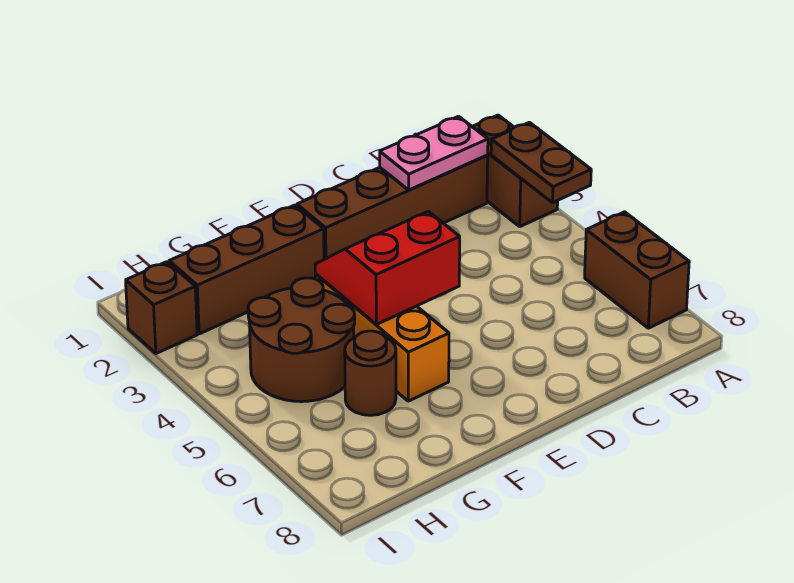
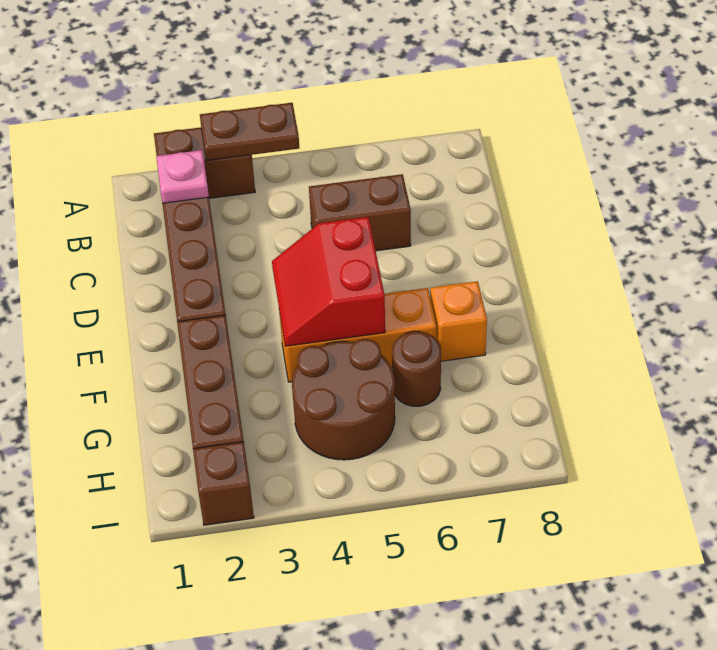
brown 1x2 brick [585,212,689,328] -> brown 1x2 brick moved to [309,174,411,251]
pink 1x2 plate [380,116,488,190] -> pink 1x1 plate [156,150,209,203]
none -> orange 1x1 brick [430,281,487,361]

